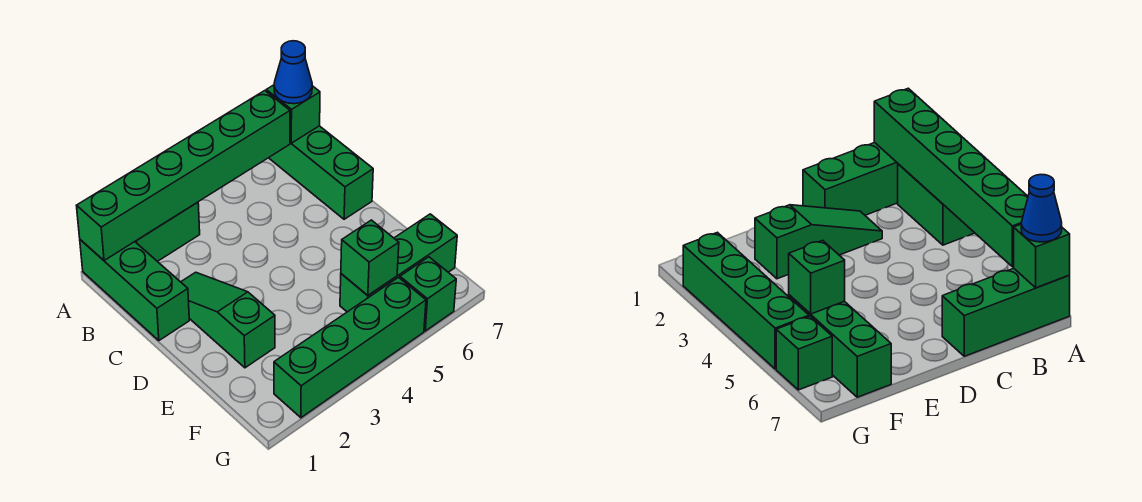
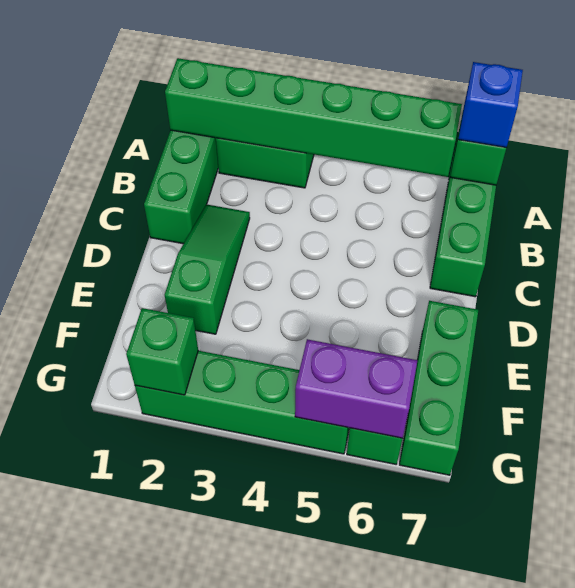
blue 1x1 cone [274,41,312,104] -> blue 1x1 brick [458,62,523,148]
green 1x3 brick [340,214,457,312] -> green 1x3 brick turned to [399,301,478,475]
green 1x1 brick [341,220,399,295] -> green 1x1 brick moved to [126,308,198,395]
none -> purple 1x2 brick [295,339,417,438]

